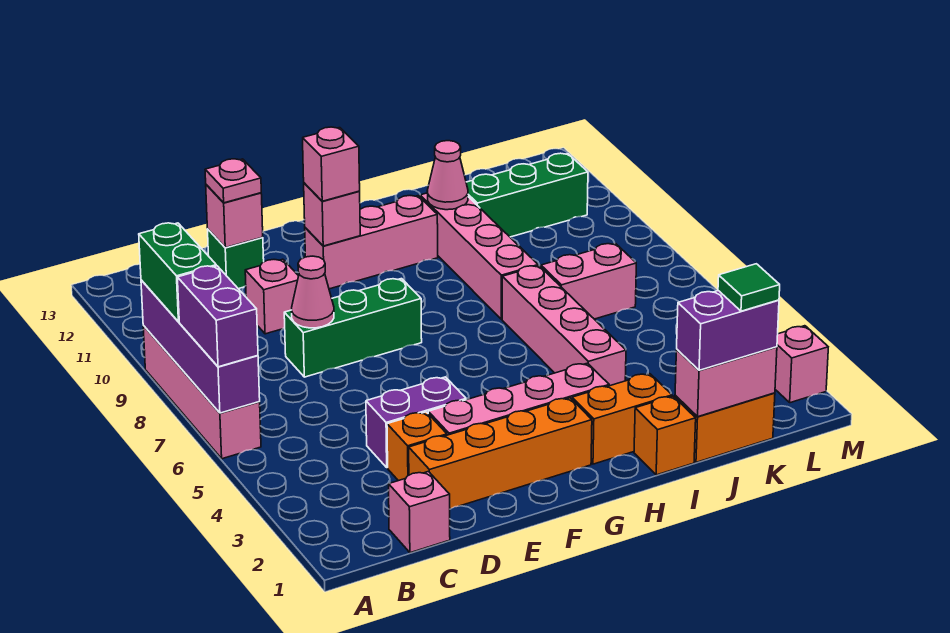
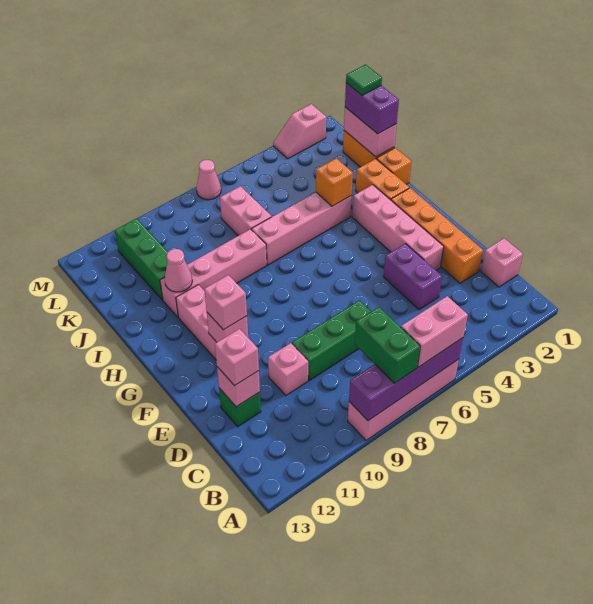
purple 1x2 brick [177,266,258,367] -> pink 1x2 brick [401,296,468,367]
green 1x2 brick [139,223,216,322] -> green 1x2 brick turned to [354,307,420,383]
orange 1x1 brick [387,412,447,481] -> orange 1x1 brick moved to [316,158,353,206]
green 1x3 brick [284,279,422,377] -> green 1x3 brick turned to [292,300,371,380]
pink 1x1 cone [292,256,334,328] -> pink 1x1 cone moved to [196,160,221,200]
pink 1x1 plate [205,159,261,203] -> pink 1x1 brick [215,329,259,386]

